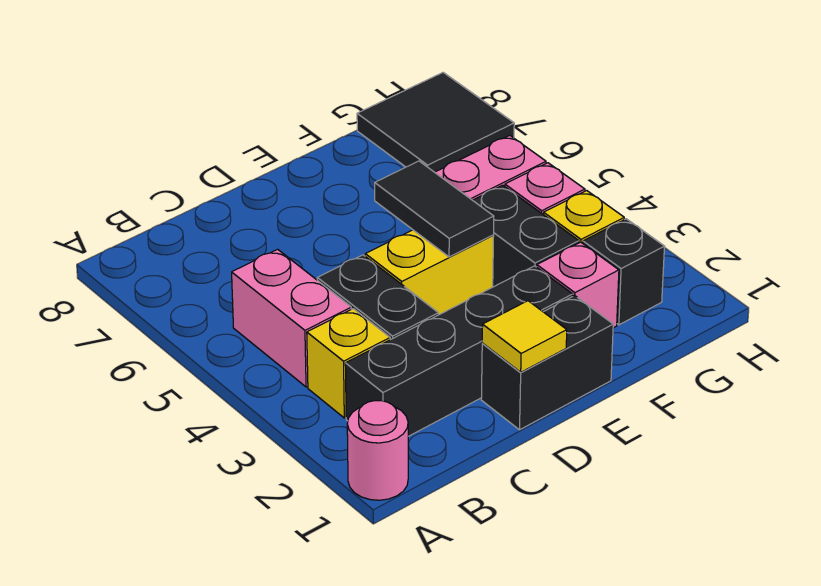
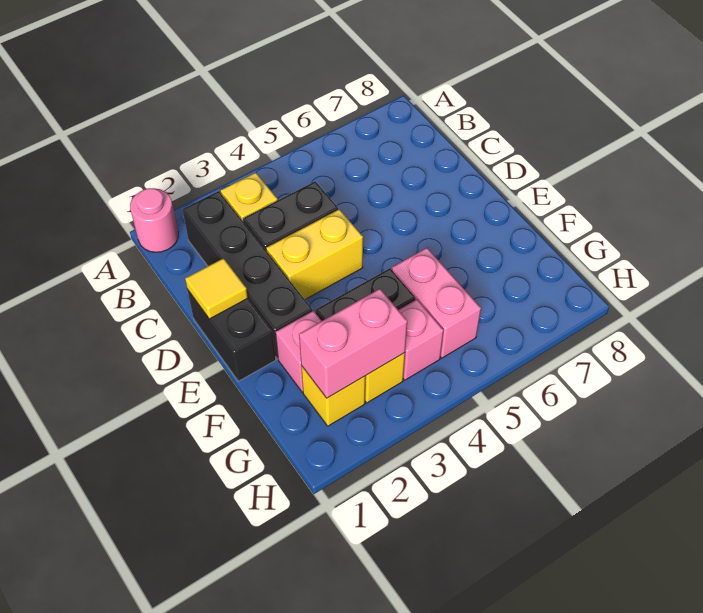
pink 1x2 brick [232,249,351,387] -> pink 1x2 brick moved to [299,289,407,398]
yellow 1x2 brick [365,230,494,315] -> yellow 1x2 brick turned to [266,209,363,299]
black 1x2 tile [375,161,494,257] -> none
black 1x1 brick [583,219,665,325] -> yellow 1x1 brick [301,366,365,426]
black 2x2 tile [357,72,514,172] -> none

